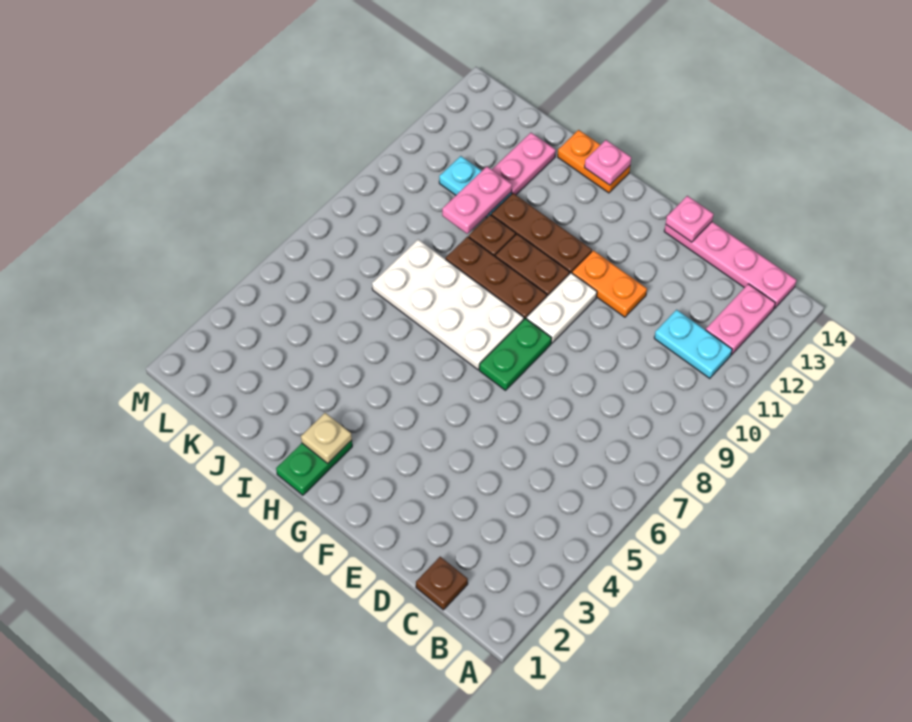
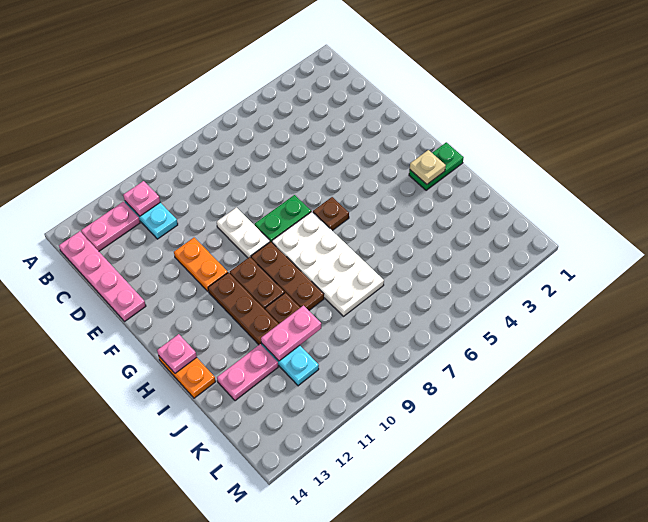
brown 1x1 plate [416,557,468,610] -> brown 1x1 plate moved to [313,197,349,231]
pink 1x1 plate [666,196,714,242] -> pink 1x1 plate moved to [123,181,160,216]
white 1x2 plate [526,273,597,343] -> white 1x2 plate turned to [217,208,270,258]

